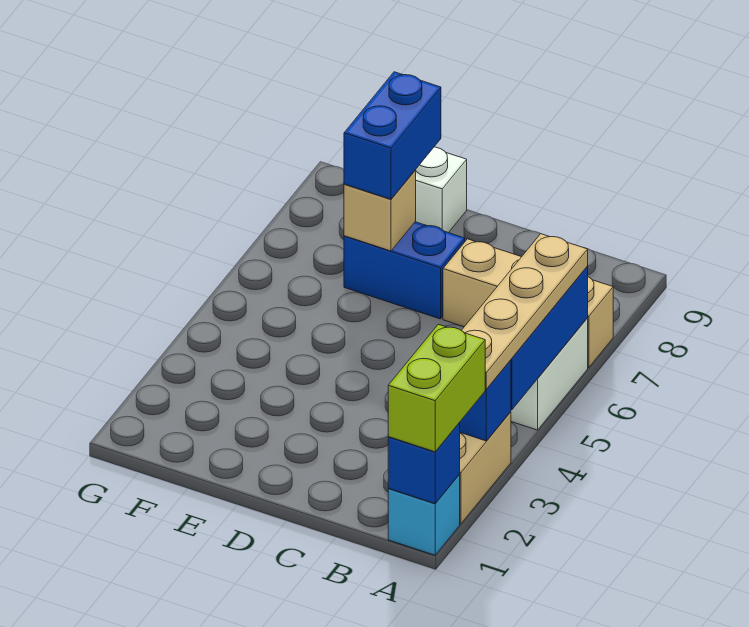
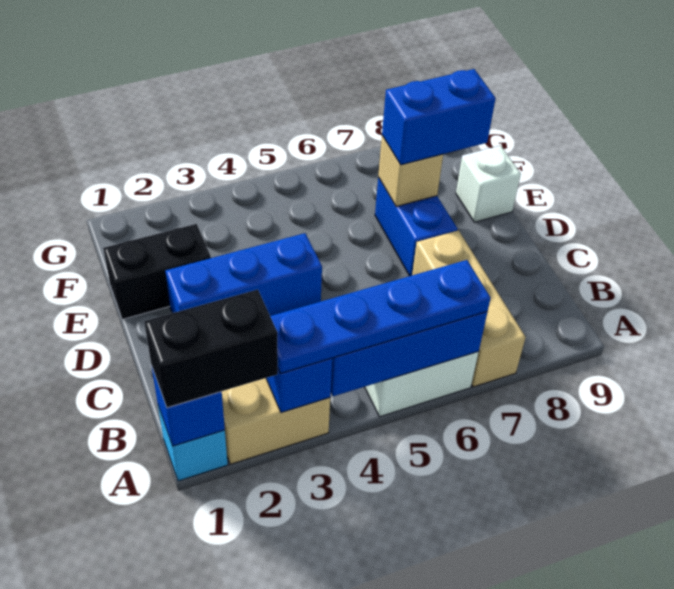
lime 1x2 brick [388,324,485,452] -> black 1x2 brick [144,290,278,408]
tan 1x4 plate [461,234,588,389] -> blue 1x4 plate [270,260,491,374]
none -> blue 1x3 brick [165,233,322,316]
none -> black 1x2 brick [103,224,211,319]

